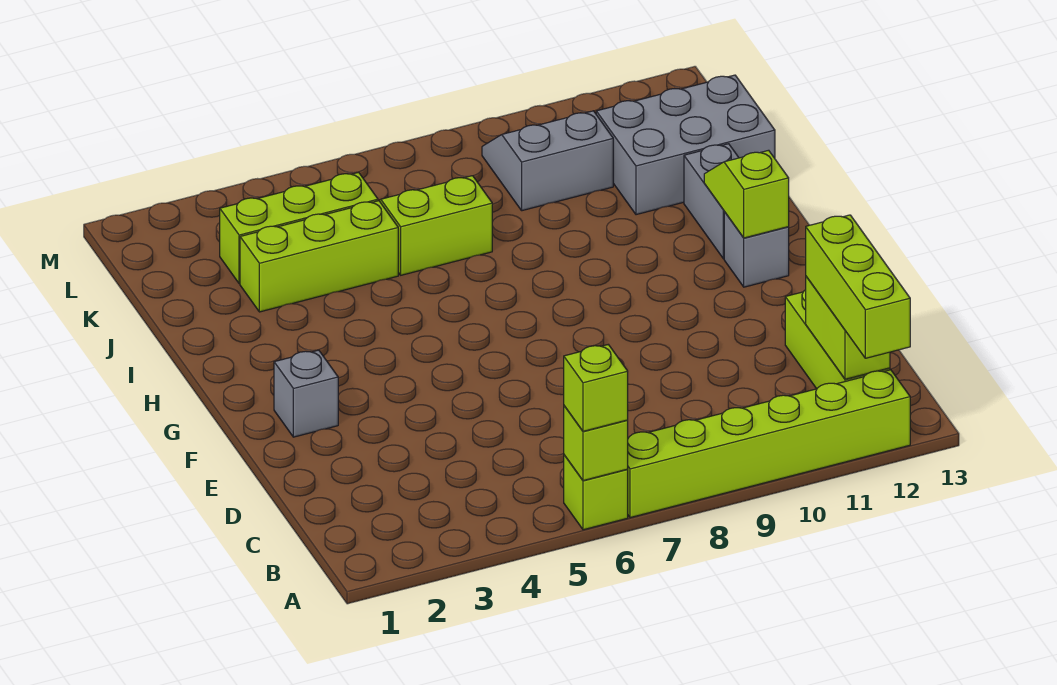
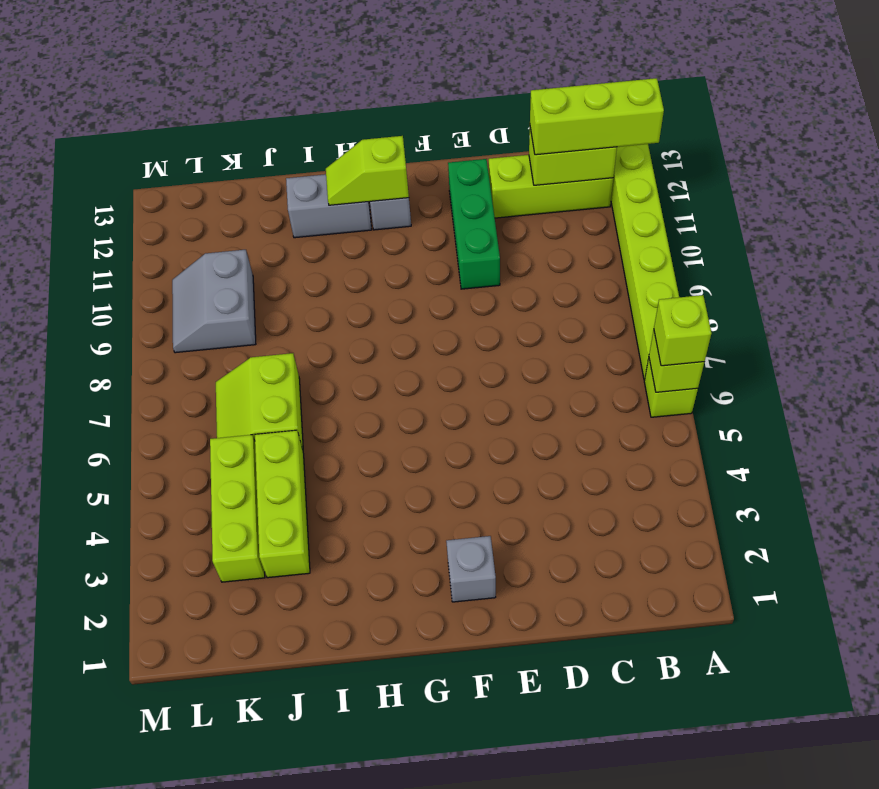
none -> green 1x3 brick [448,159,500,289]
grey 2x3 brick [596,75,775,215] -> none

